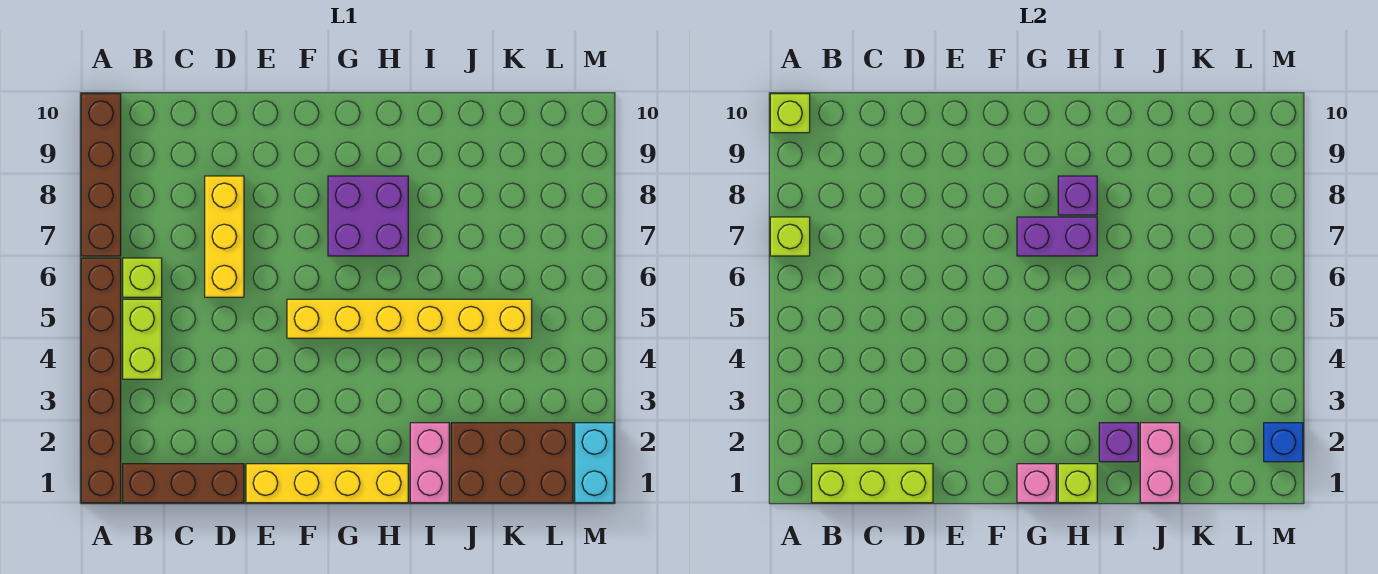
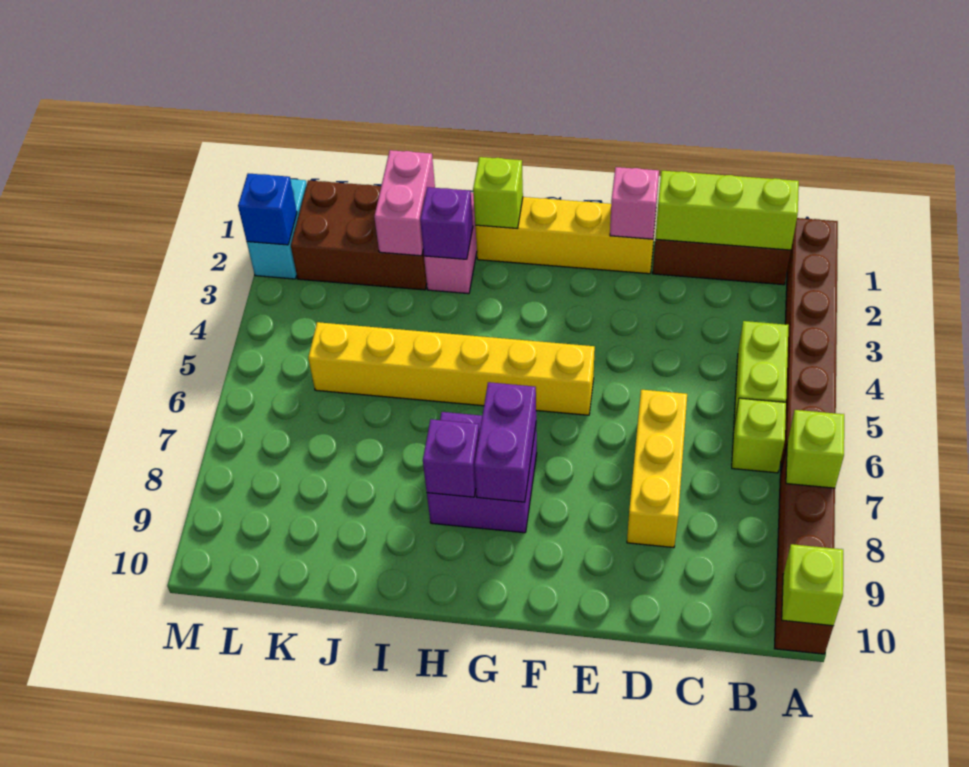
pink 1x1 brick [1017,464,1056,503] -> pink 1x1 brick moved to [610,167,659,239]
purple 1x2 brick [1017,217,1097,256] -> purple 1x2 brick turned to [474,382,536,502]

